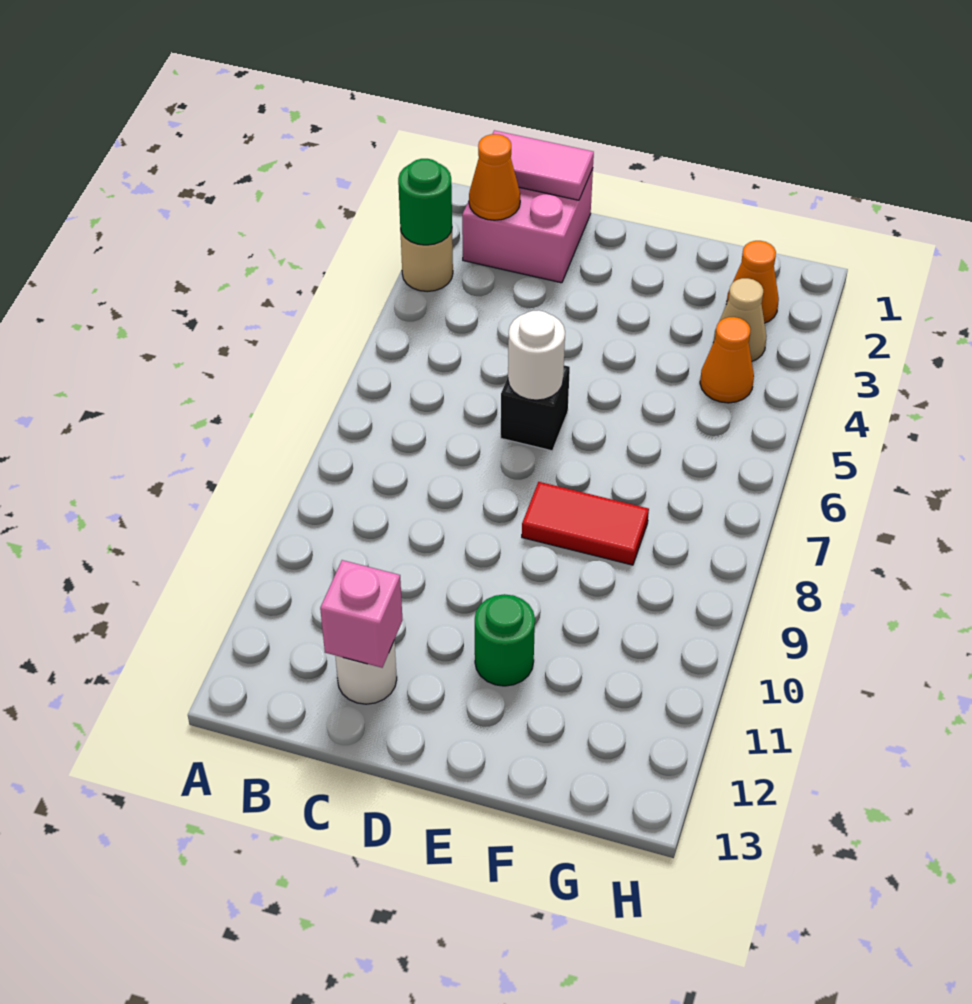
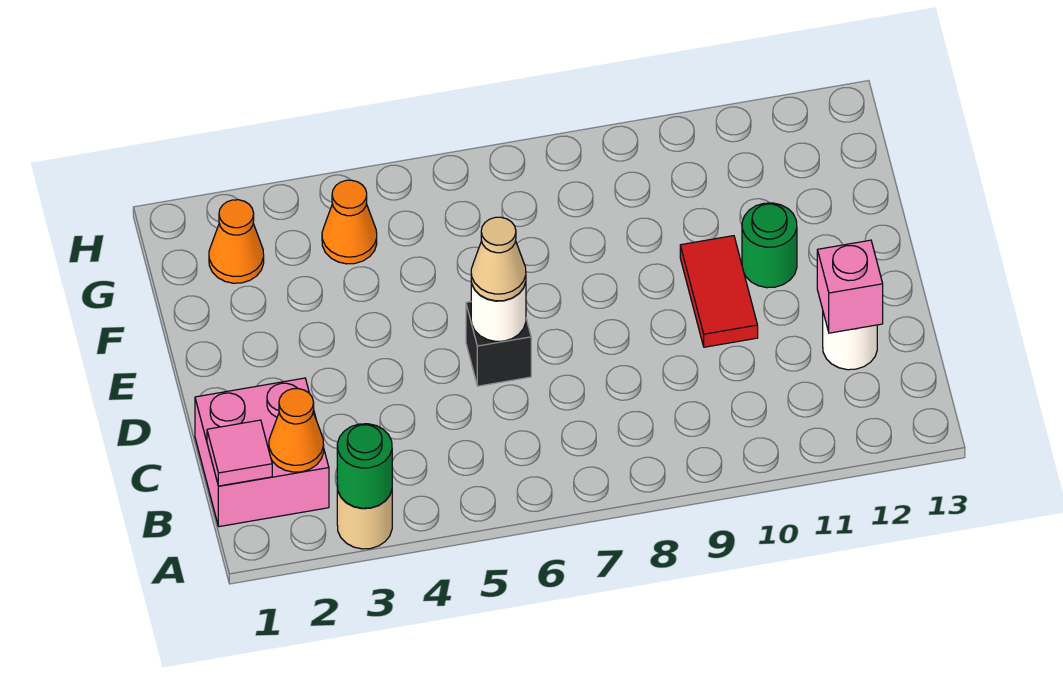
pink 1x2 tile [493,130,594,200] -> pink 1x1 tile [207,420,272,486]
red 1x2 tile [522,482,649,565] -> red 1x2 tile moved to [680,236,758,347]
tan 1x1 cone [714,278,767,361] -> tan 1x1 cone moved to [471,217,526,301]

